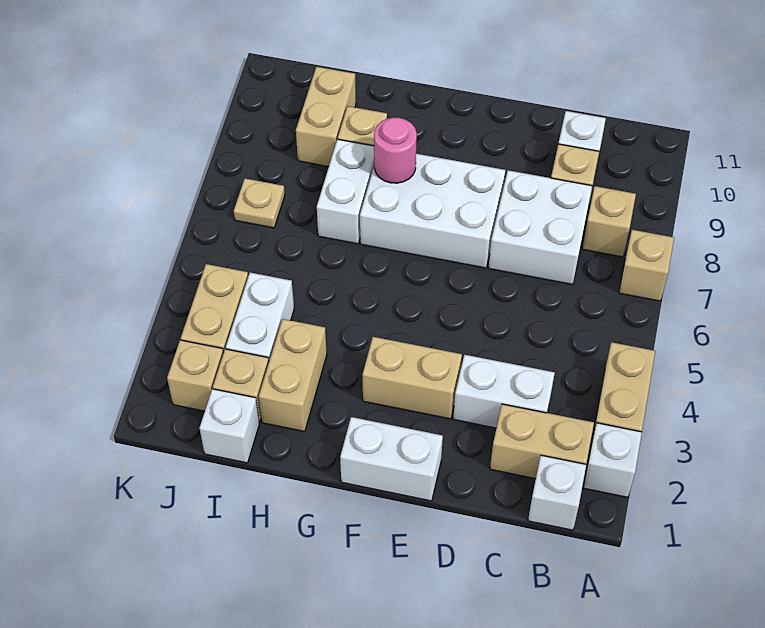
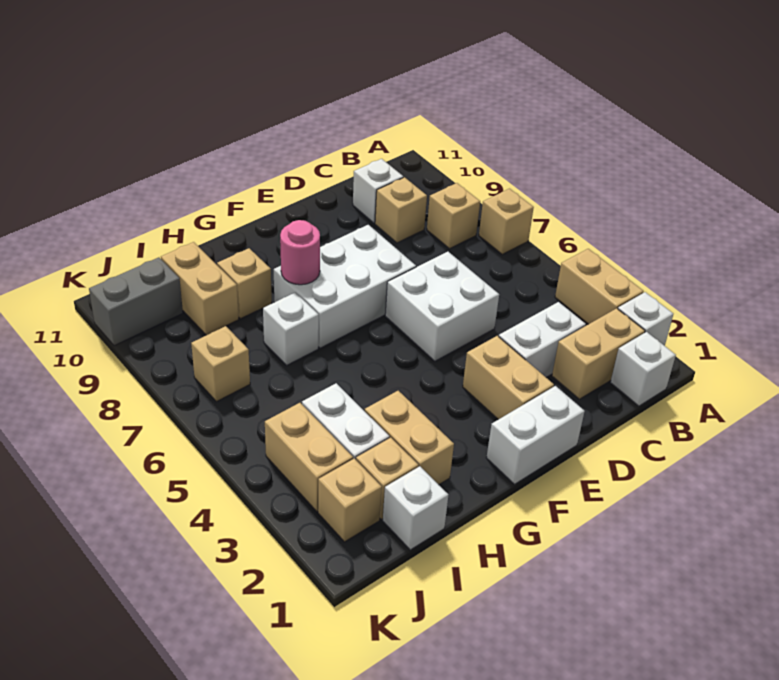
white 2x2 brick [489,170,592,285] -> white 2x2 brick moved to [385,252,499,361]
tan 1x2 brick [362,337,462,419] -> tan 1x2 brick turned to [463,336,554,419]
white 1x2 brick [317,139,374,244] -> white 1x1 brick [263,292,319,366]
tan 1x1 plate [234,179,285,228] -> tan 1x1 brick [191,326,250,402]
none -> grey 1x2 brick [89,257,183,346]

